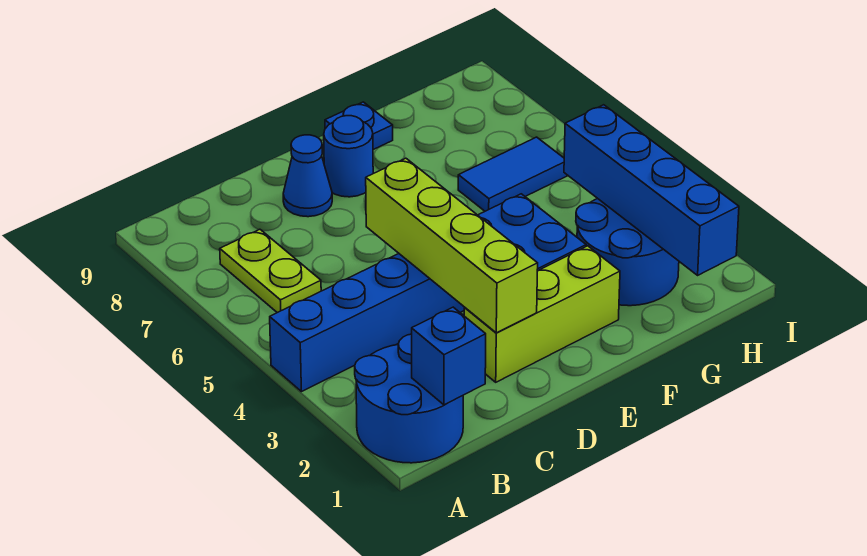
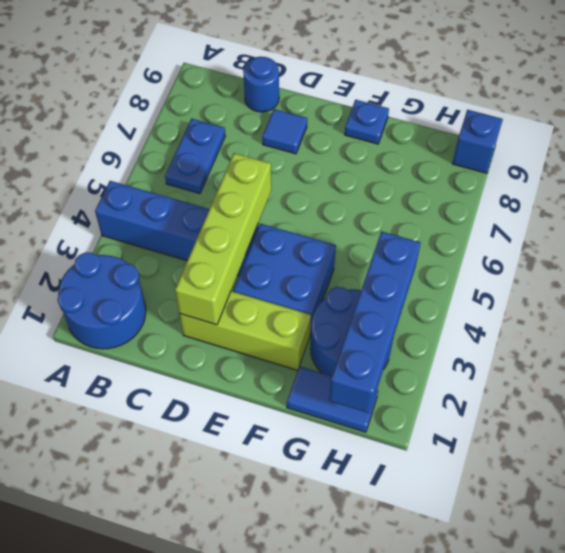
blue 1x1 brick [412,307,486,405] -> blue 1x1 brick moved to [452,110,503,173]
lime 1x2 plate [220,229,321,313] -> blue 1x2 plate [165,119,225,194]
blue 1x1 cone [283,135,332,217] -> blue 1x1 tile [262,109,307,154]
blue 1x1 round brick [324,116,373,197] -> blue 1x1 round brick moved to [243,57,279,112]
blue 1x2 tile [458,137,567,211] -> blue 1x2 tile moved to [287,366,378,432]

